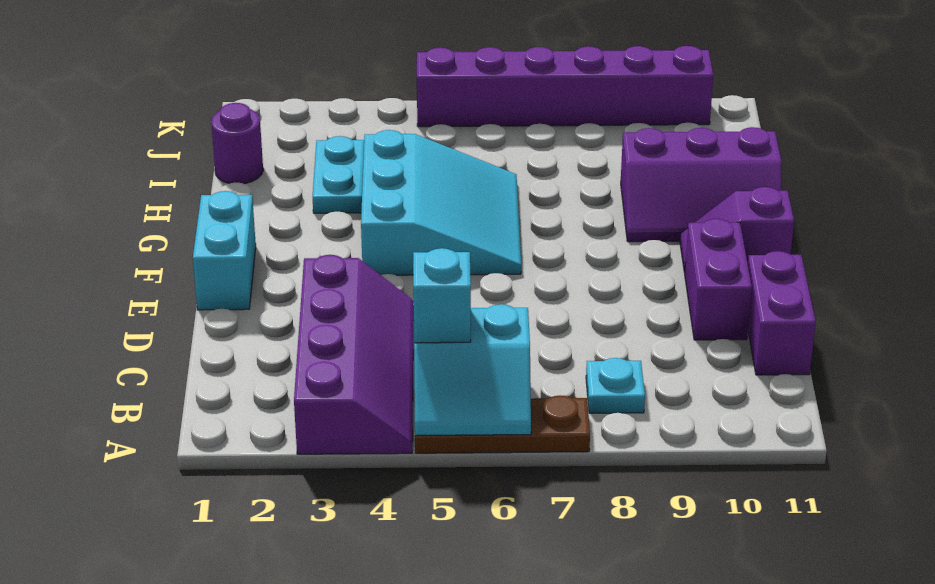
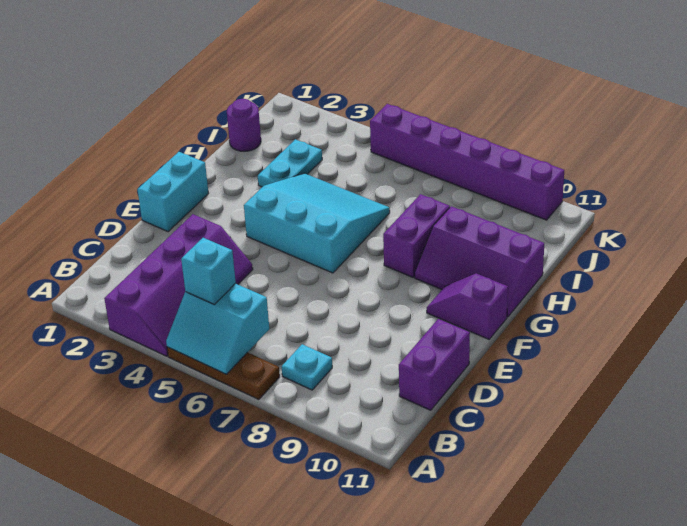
purple 1x2 brick [685,219,752,340] -> purple 1x2 brick moved to [383,194,450,277]
cyan 3x3 slope [361,130,521,275] -> cyan 3x3 slope turned to [244,173,390,273]

